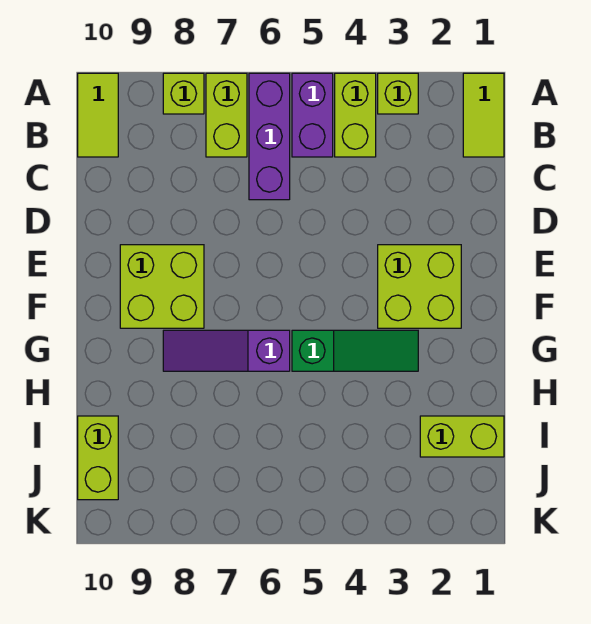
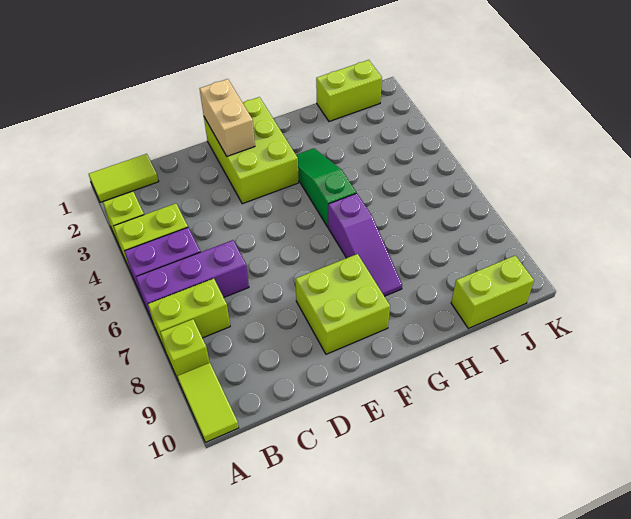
lime 1x2 tile [78,73,118,157] -> lime 1x2 tile turned to [177,363,239,442]
none -> tan 1x2 brick [200,79,255,156]
lime 2x2 brick [378,245,461,328] -> lime 2x3 brick [204,97,299,204]
lime 1x2 brick [420,416,504,457] -> lime 1x2 brick turned to [316,60,382,121]

